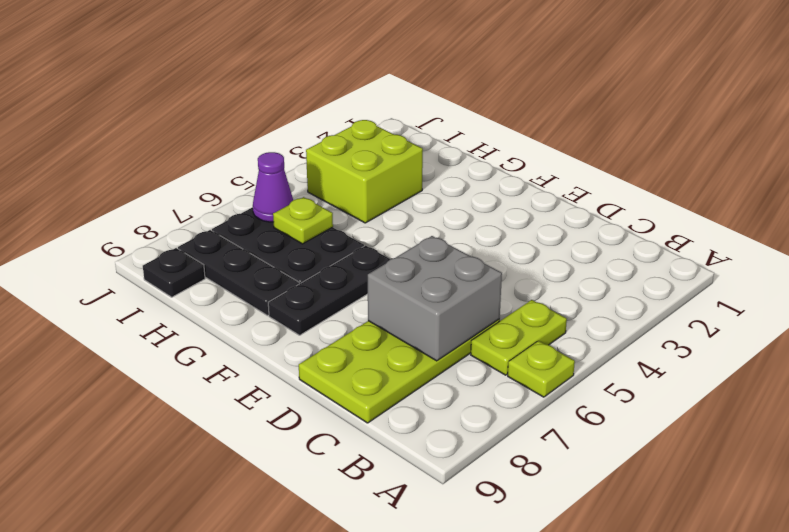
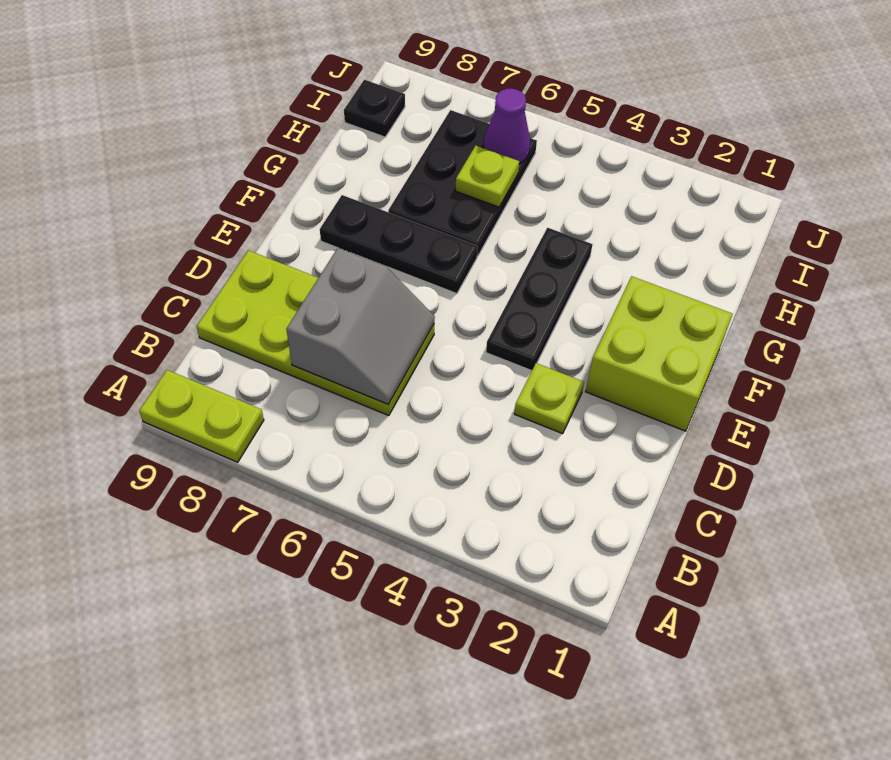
lime 1x1 plate [508,341,575,397] -> lime 1x1 plate moved to [514,363,584,434]
lime 1x2 plate [471,300,567,375] -> lime 1x2 plate moved to [139,370,264,462]
grey 2x2 brick [368,236,502,361] -> grey 2x2 slope [286,248,435,404]
black 1x3 plate [178,230,299,316] -> black 1x3 plate moved to [486,228,593,371]
lime 2x2 brick [306,120,423,223] -> lime 2x2 brick moved to [585,276,732,431]

